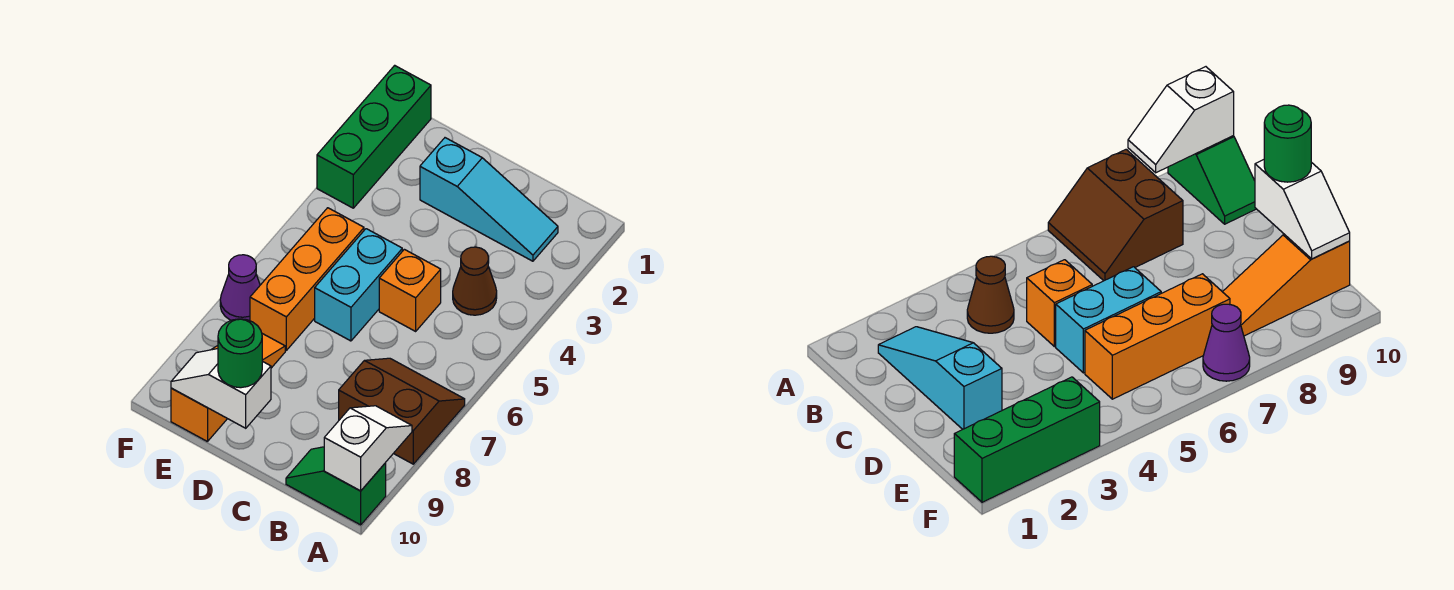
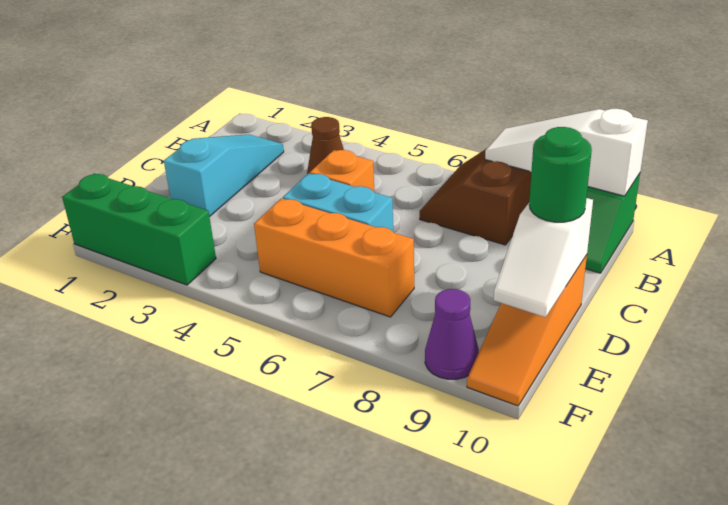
white 1x2 slope [324,406,412,491] -> white 1x3 slope [485,109,648,196]
orange 1x3 slope [171,334,285,442] -> orange 1x3 slope turned to [467,255,587,406]
purple 1x1 cone [220,255,260,321] -> purple 1x1 cone moved to [425,289,479,379]

